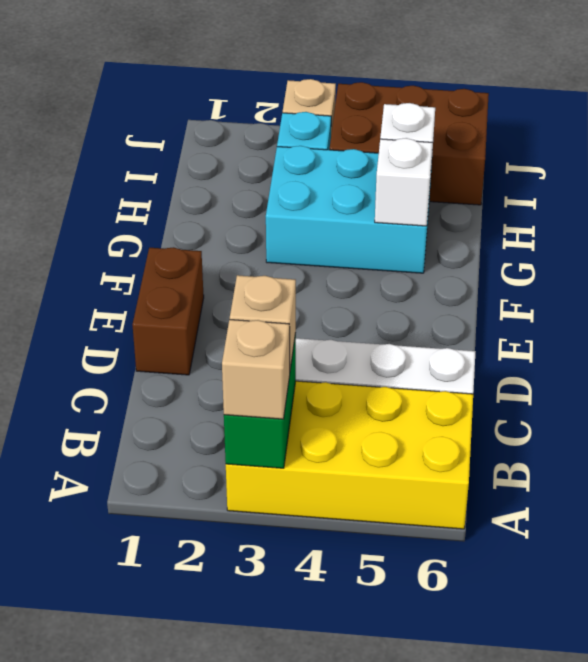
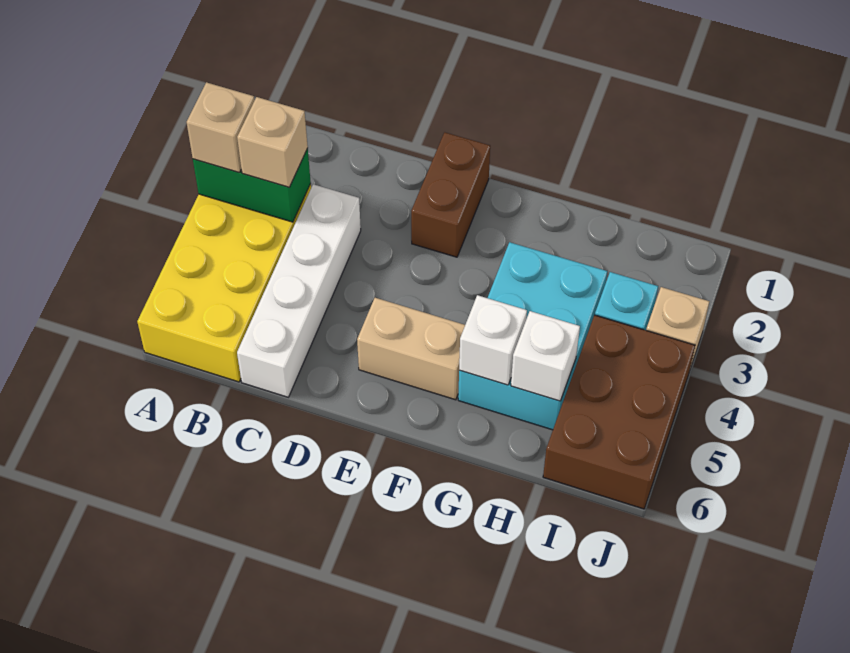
brown 1x2 brick [133,247,204,375] -> brown 1x2 brick turned to [411,132,490,257]
none -> tan 1x2 brick [357,298,465,400]

